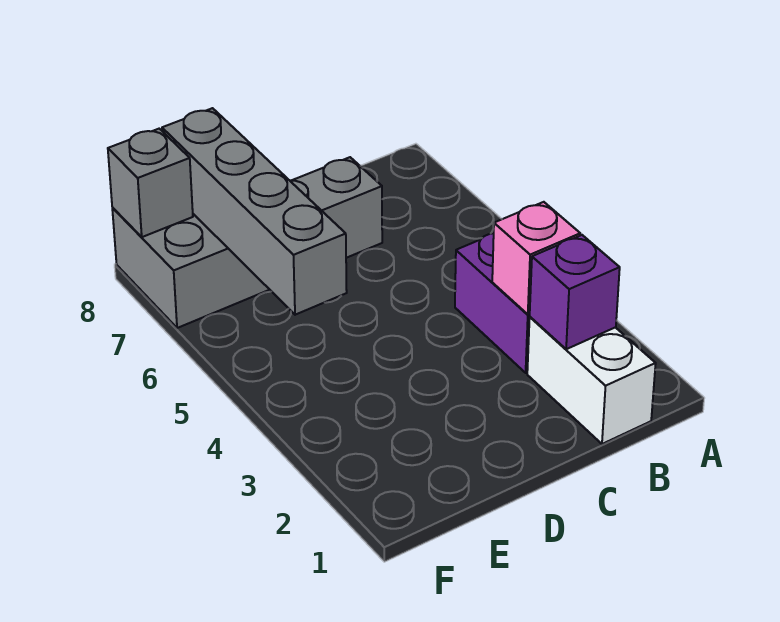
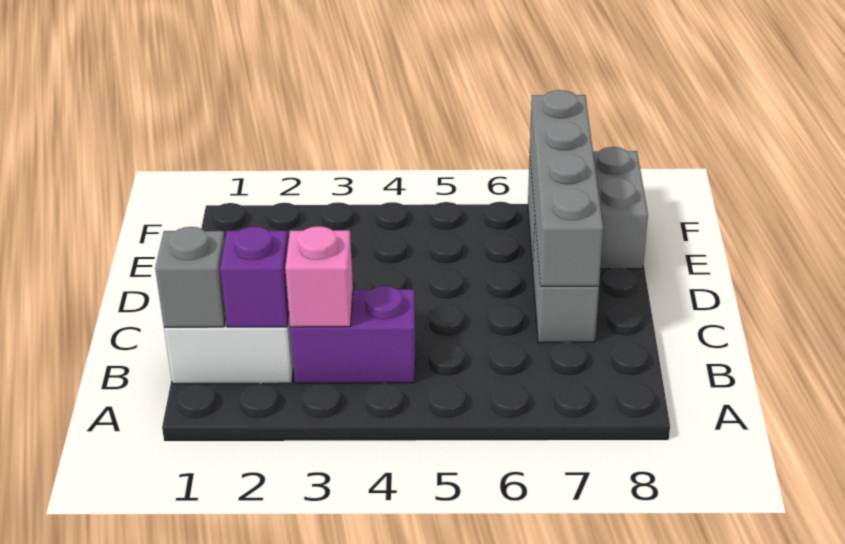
grey 1x4 brick [162,108,347,315] -> grey 1x4 brick turned to [530,90,603,286]
grey 1x1 brick [108,129,193,237] -> grey 1x1 brick moved to [155,227,226,327]

